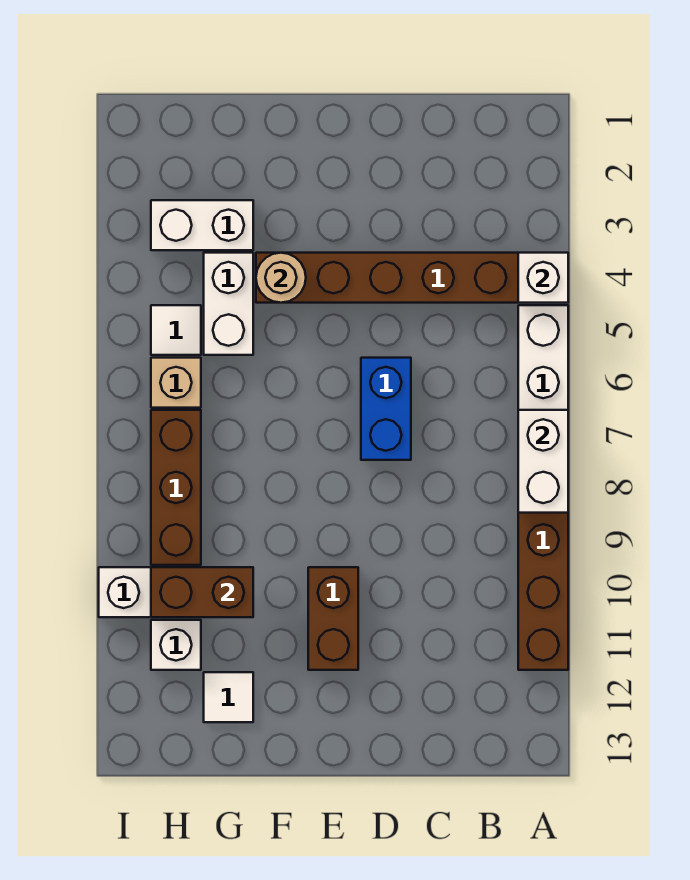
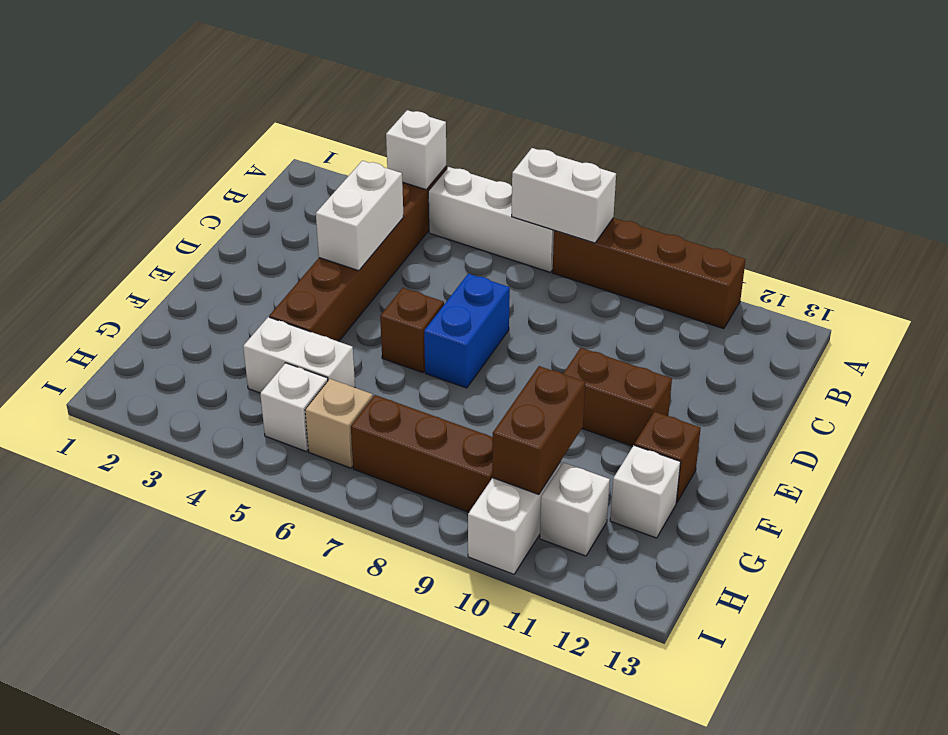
blue 1x2 brick [361,358,411,460] -> blue 1x2 brick turned to [424,274,510,388]
none -> brown 1x1 brick [380,288,444,373]
tan 1x1 round brick [256,253,306,303] -> none
none -> brown 1x1 brick [635,412,701,503]
white 1x2 brick [151,200,253,250] -> white 1x2 brick moved to [316,161,403,271]
white 1x1 tile [204,672,253,722] -> white 1x1 brick [610,445,681,538]
white 1x1 tile [151,305,201,355] -> white 1x1 brick [260,363,328,452]

